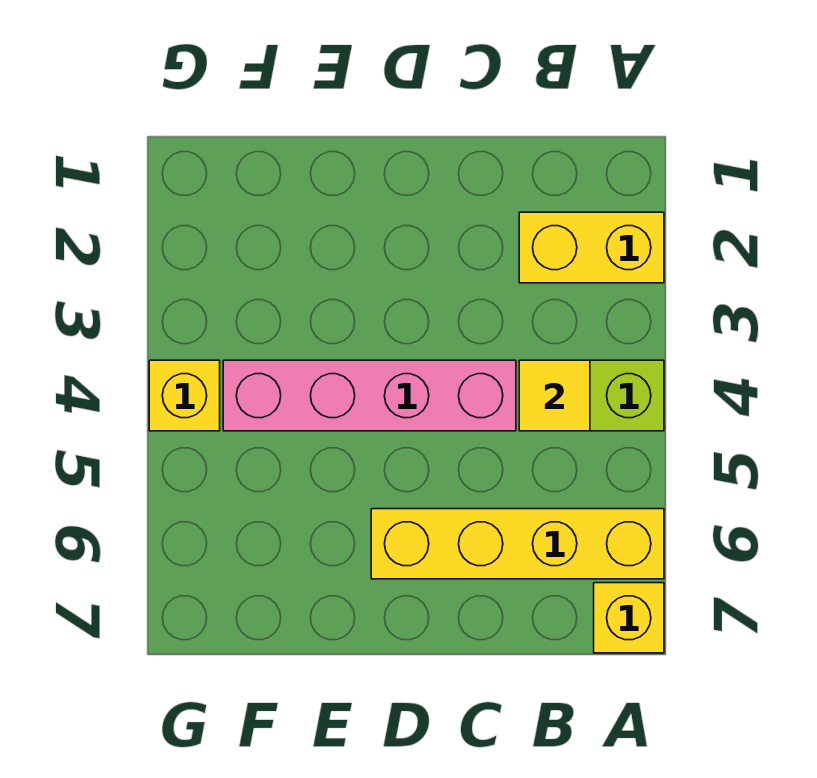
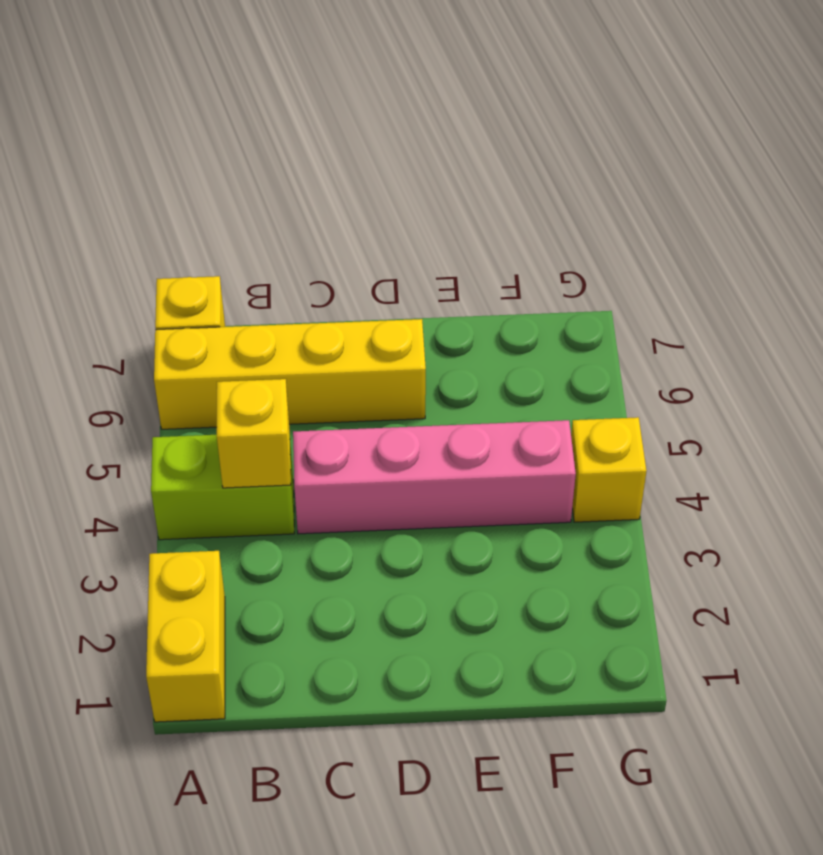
yellow 1x2 brick [519,212,664,283] -> yellow 1x2 brick turned to [146,551,225,722]
yellow 1x1 tile [519,360,590,431] -> yellow 1x1 brick [217,379,291,488]

